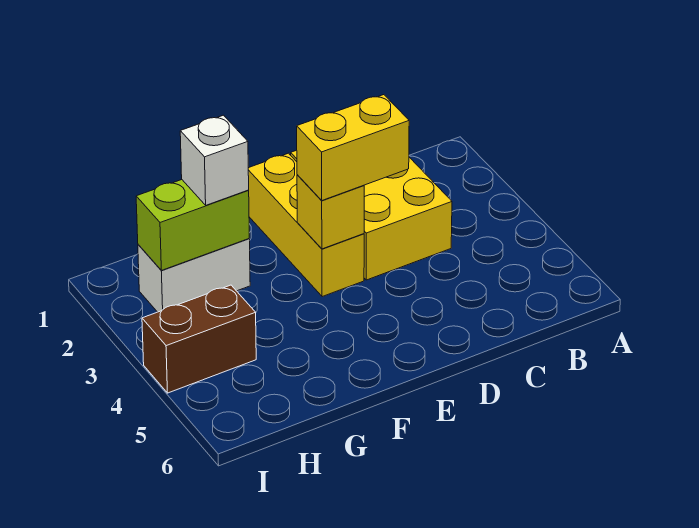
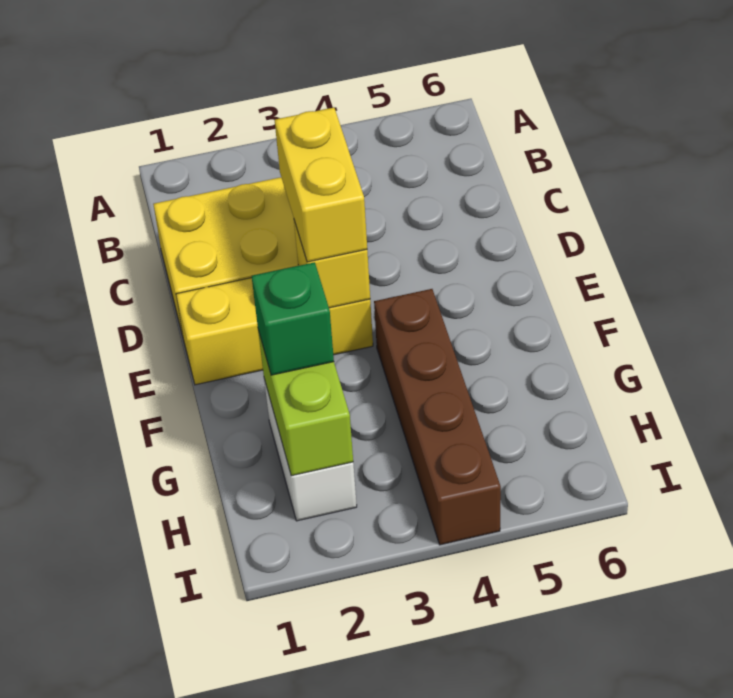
white 1x1 brick [180,115,249,205] -> green 1x1 brick [252,262,334,375]
brown 1x2 brick [142,285,256,393] -> brown 1x4 brick [374,289,501,545]

